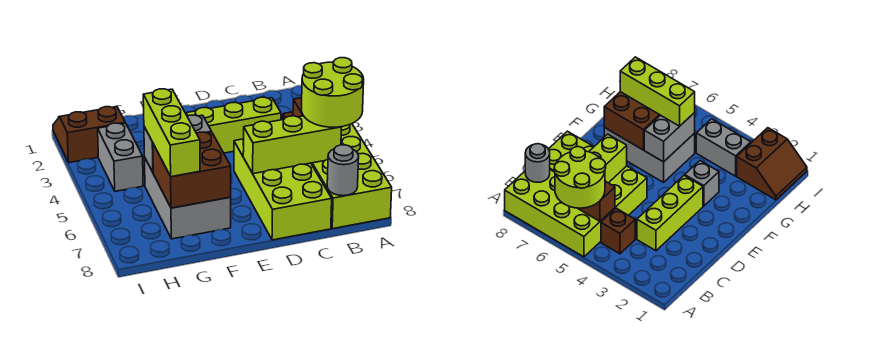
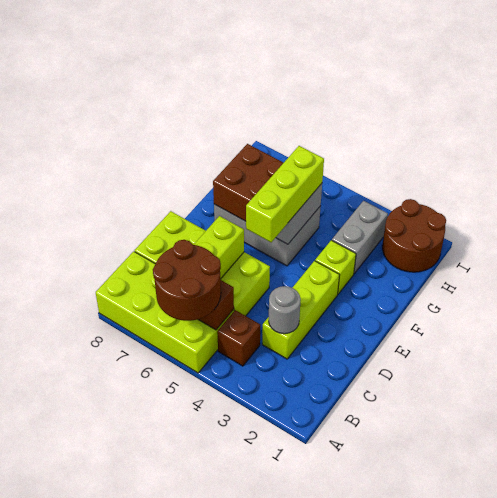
lime 2x2 round brick [302,58,364,127] -> brown 2x2 round brick [153,240,221,321]
grey 1x1 round brick [327,145,359,196] -> grey 1x1 round brick moved to [269,286,301,334]
grey 1x1 brick [685,161,719,206] -> lime 1x1 brick [315,240,356,294]
lime 1x3 brick [143,89,200,177] -> lime 1x3 brick turned to [246,146,324,242]
brown 2x2 slope [53,107,125,163] -> brown 2x2 round brick [382,199,446,272]
grey 1x2 brick [98,123,143,191] -> grey 1x2 brick turned to [332,201,388,273]

